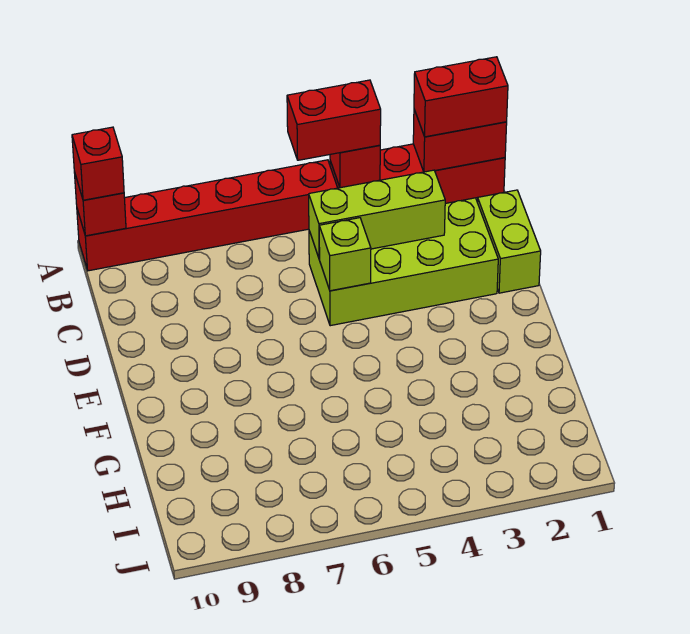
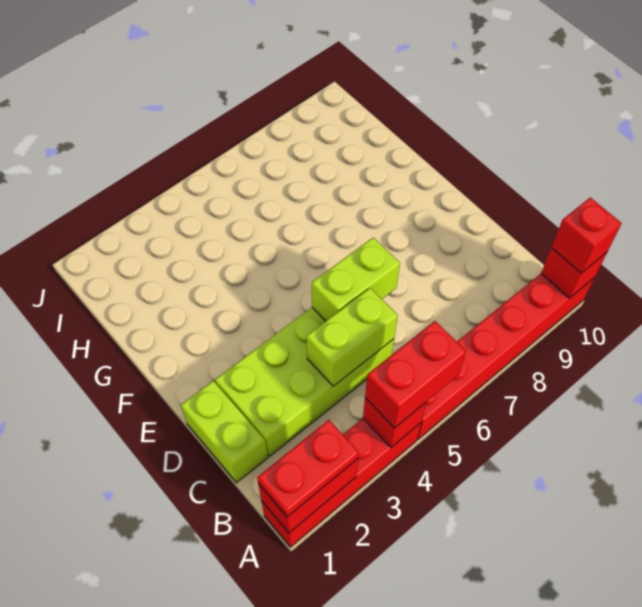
red 1x2 brick [414,57,508,137] -> red 1x2 plate [257,420,359,517]
lime 1x3 brick [309,170,445,259] -> lime 1x2 brick [306,288,398,386]
lime 1x1 brick [319,218,371,291] -> lime 1x2 brick [312,238,400,321]

